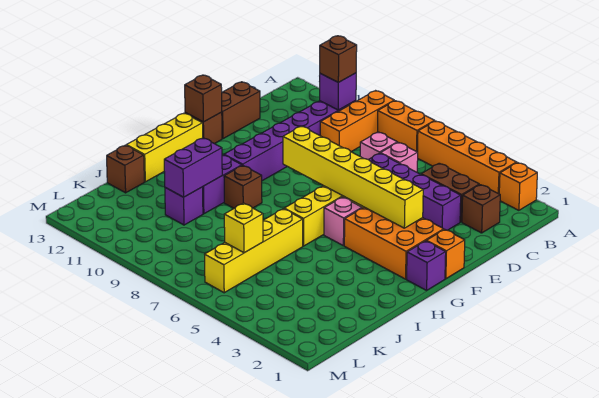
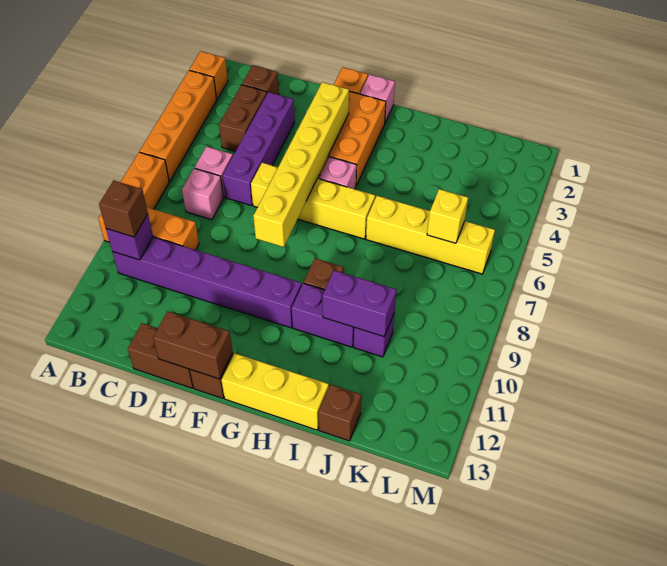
brown 1x1 brick [185,75,222,122] -> brown 1x2 brick [153,311,233,379]
purple 1x1 brick [407,241,446,290] -> pink 1x1 brick [360,75,395,123]

